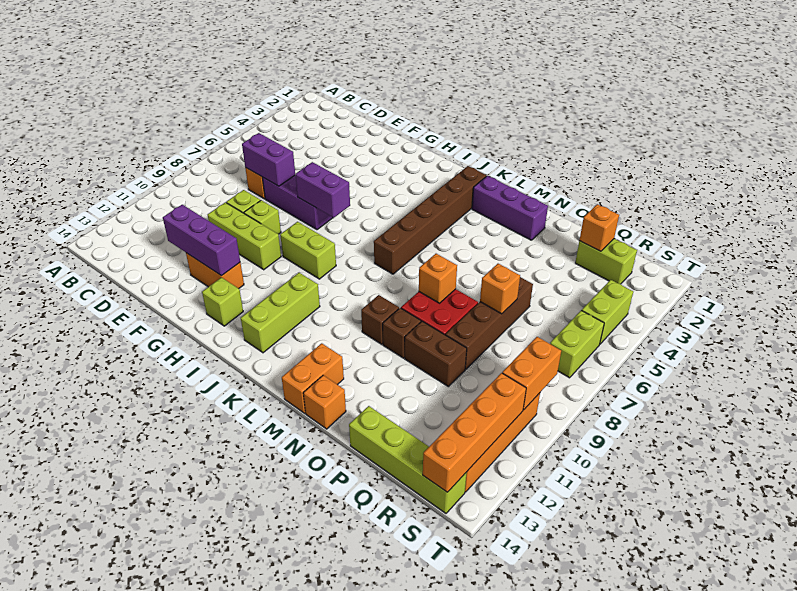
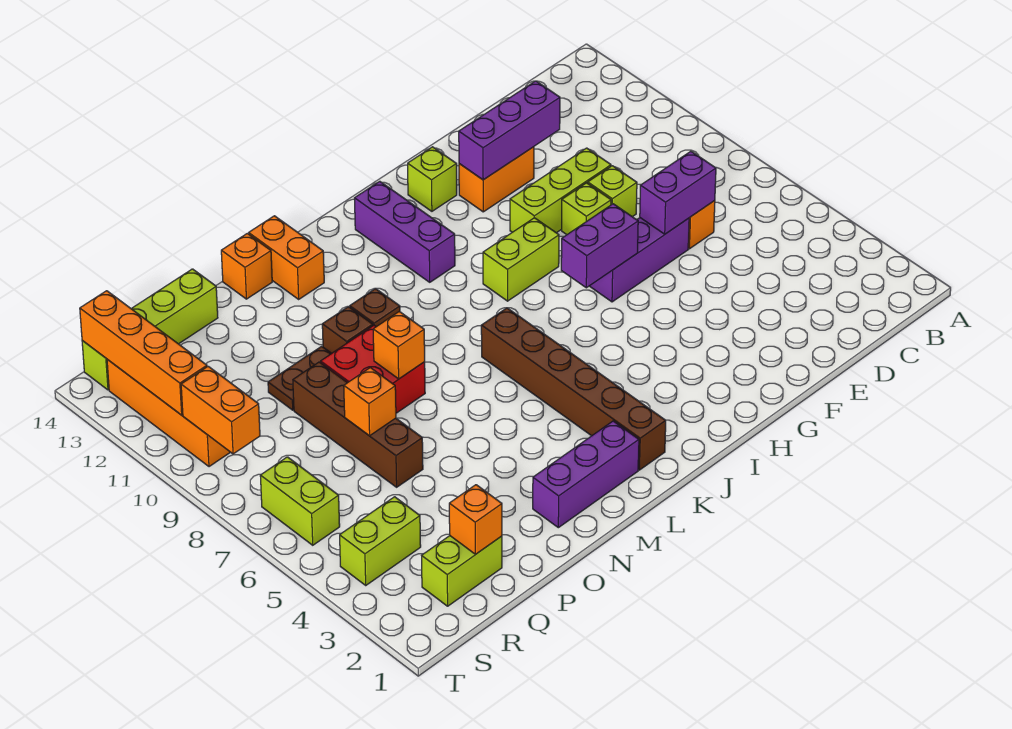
lime 1x3 brick [241,273,320,353] -> purple 1x3 brick [354,181,455,282]
brown 1x2 brick [405,321,467,386] -> brown 1x2 plate [268,346,332,410]
lime 1x2 brick [582,280,633,344] -> lime 1x2 brick turned to [340,497,421,585]

